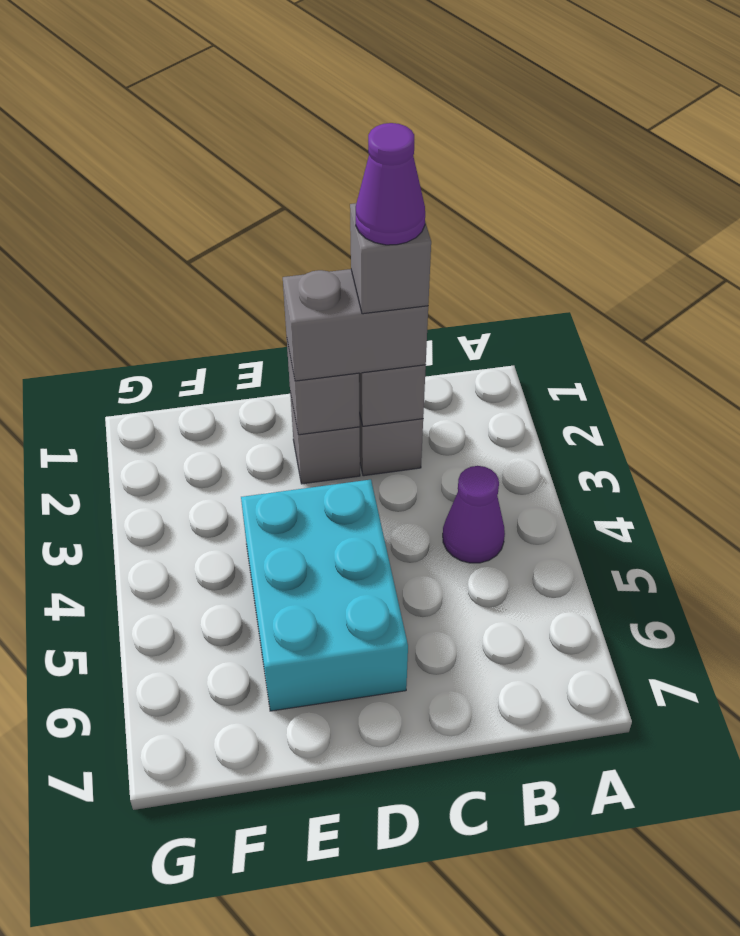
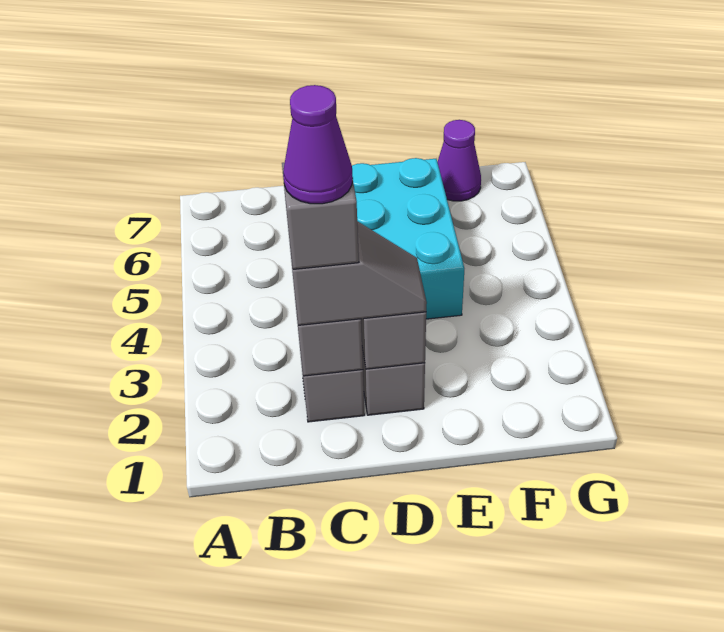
purple 1x1 cone [443,466,505,563] -> purple 1x1 cone moved to [437,120,481,201]
grey 1x2 brick [283,269,428,381] -> grey 1x2 slope [289,221,427,325]

